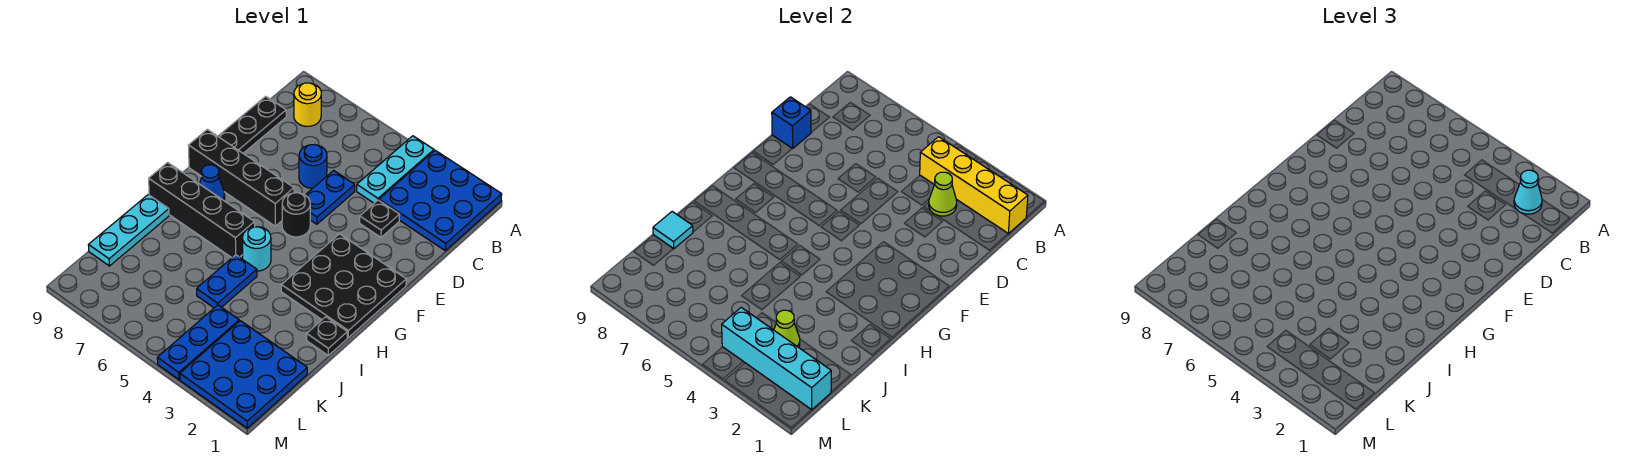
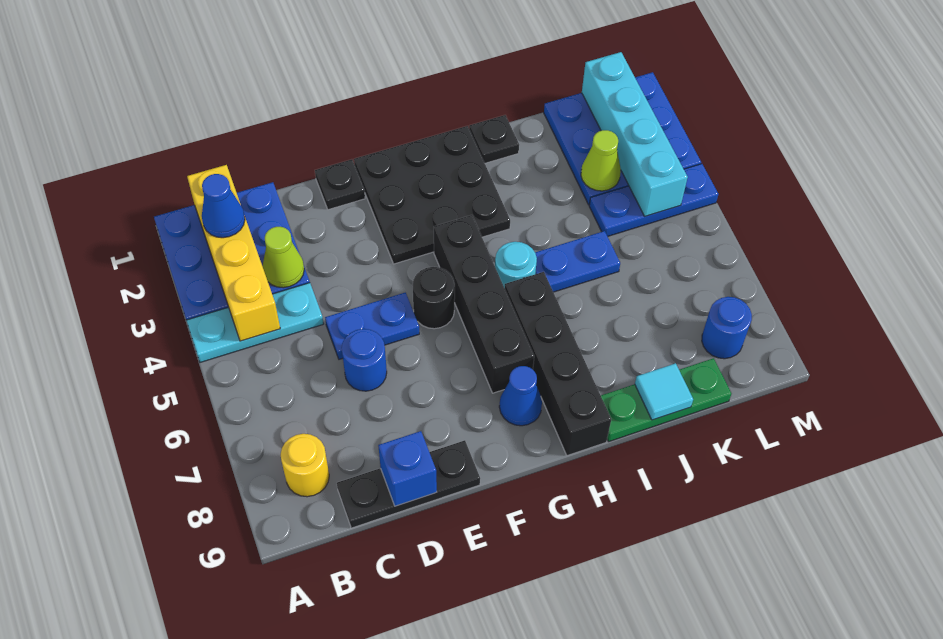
cyan 1x1 cone [1514,170,1542,214] -> blue 1x1 cone [202,174,245,238]
black 1x1 plate [360,200,400,237] -> black 1x1 plate moved to [315,159,365,210]
black 1x4 brick [188,129,294,226] -> black 1x4 brick moved to [434,215,534,393]
cyan 1x3 plate [89,195,169,266] -> green 1x3 plate [601,358,731,441]
none -> blue 1x1 round brick [702,297,752,359]

